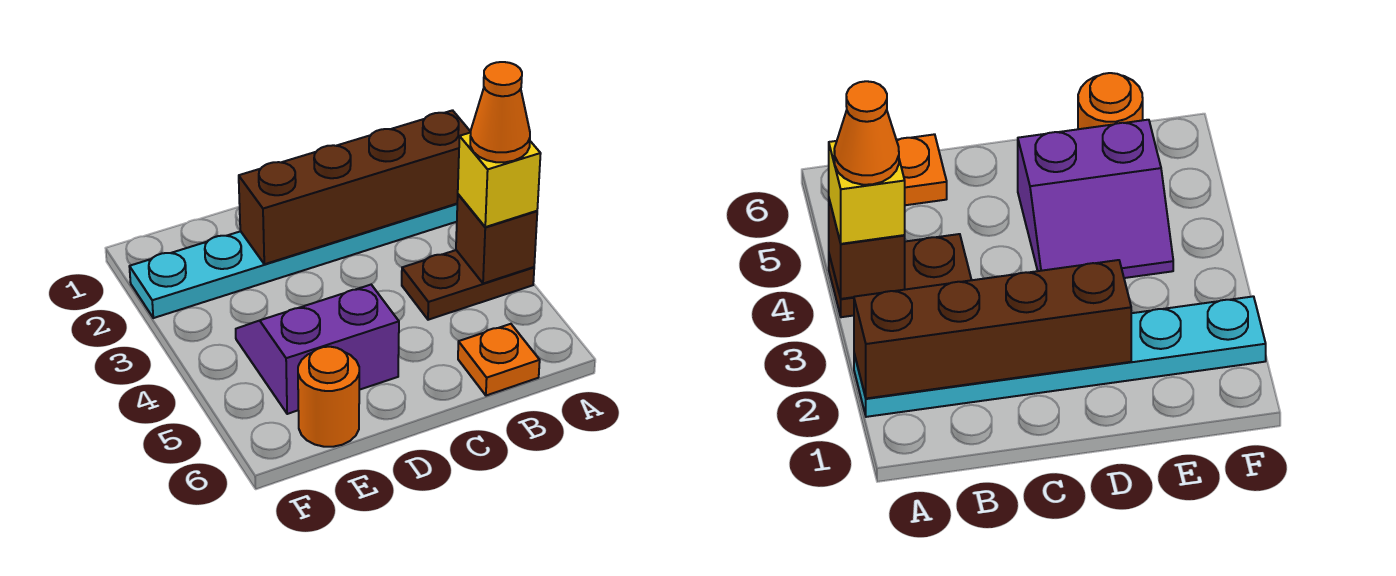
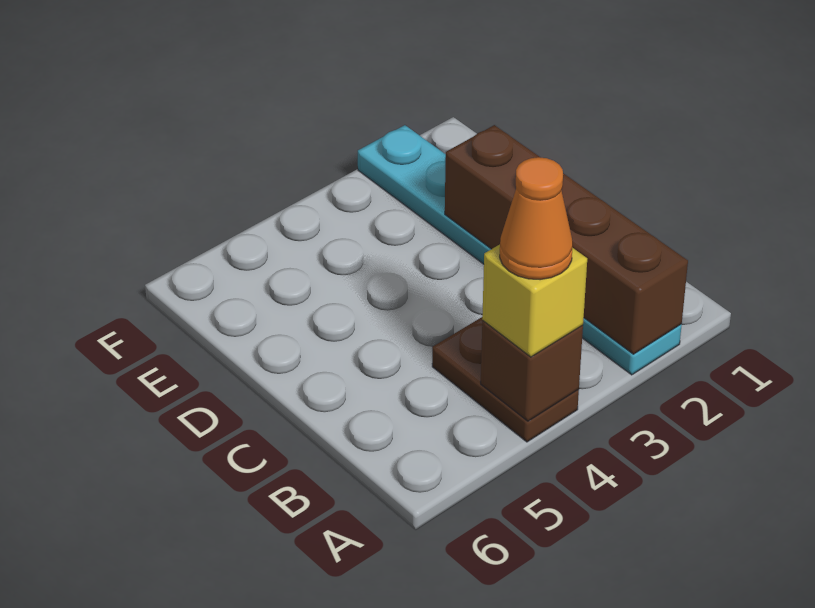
orange 1x1 plate [458,324,540,396] -> none
purple 2x2 slope [236,285,399,414] -> none
orange 1x1 round brick [298,347,359,447] -> none

